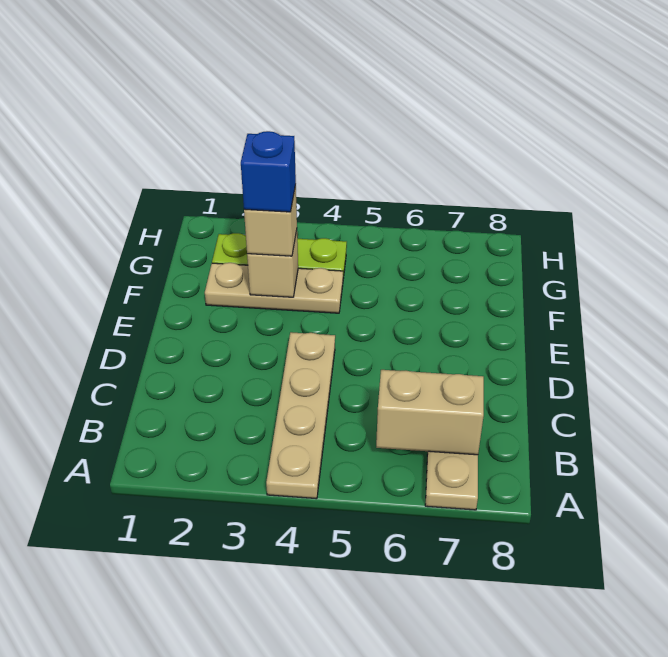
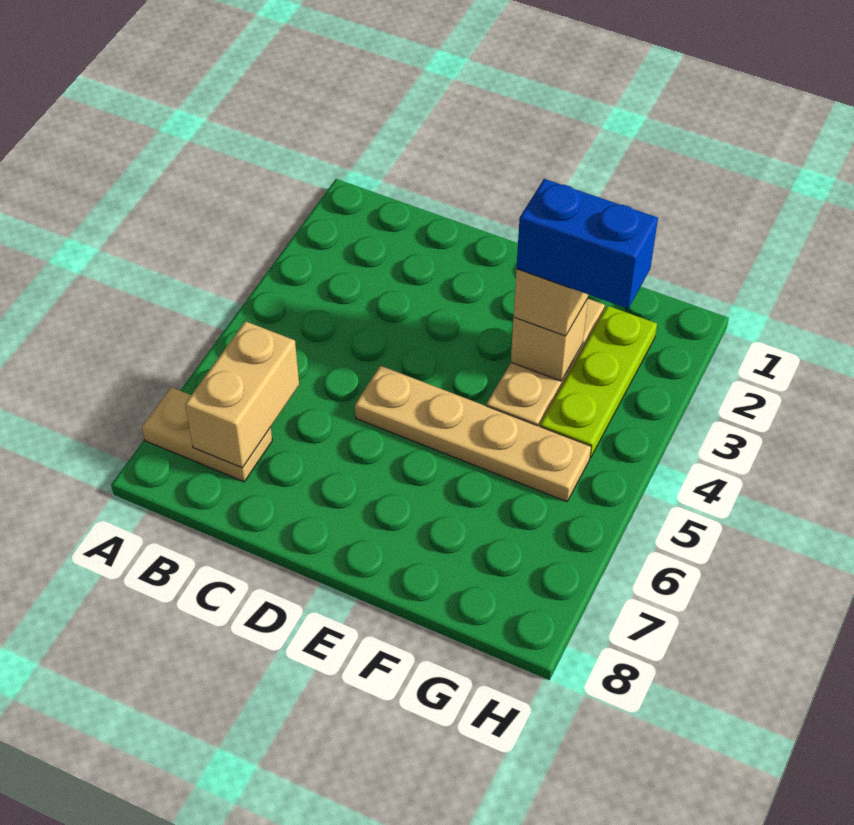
tan 1x4 plate [266,332,335,499] -> tan 1x4 plate moved to [355,366,591,502]
blue 1x1 brick [241,131,296,212] -> blue 1x2 brick [516,179,658,308]

